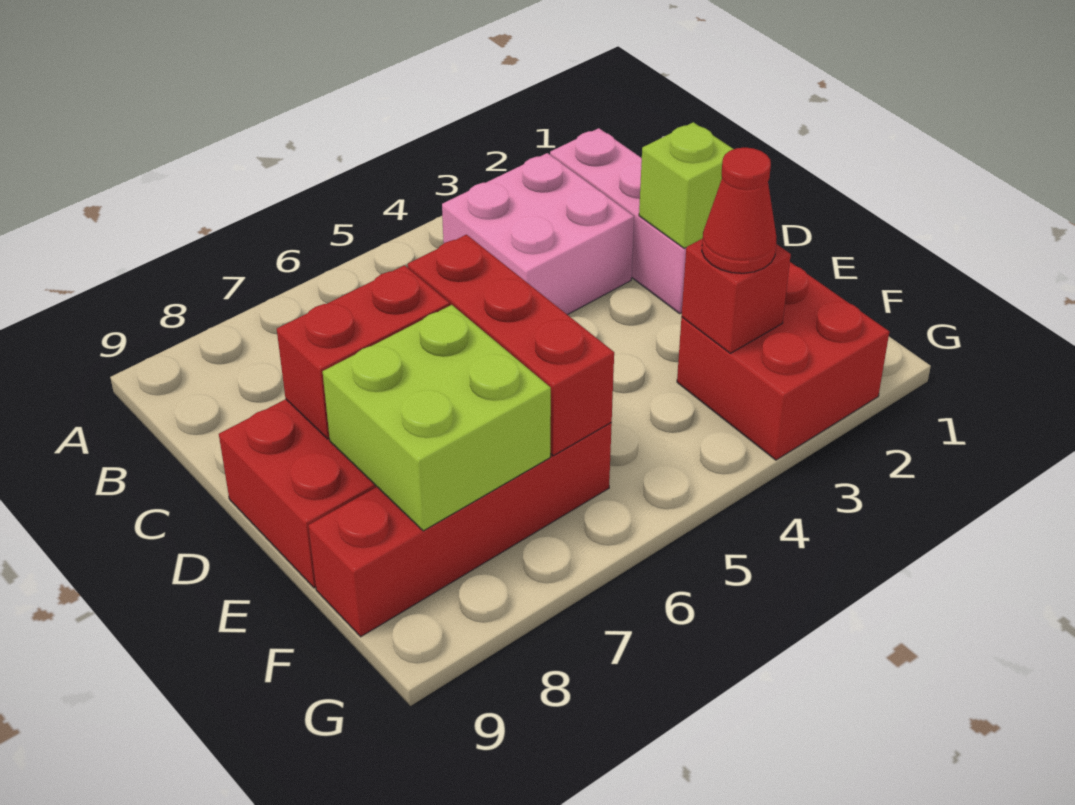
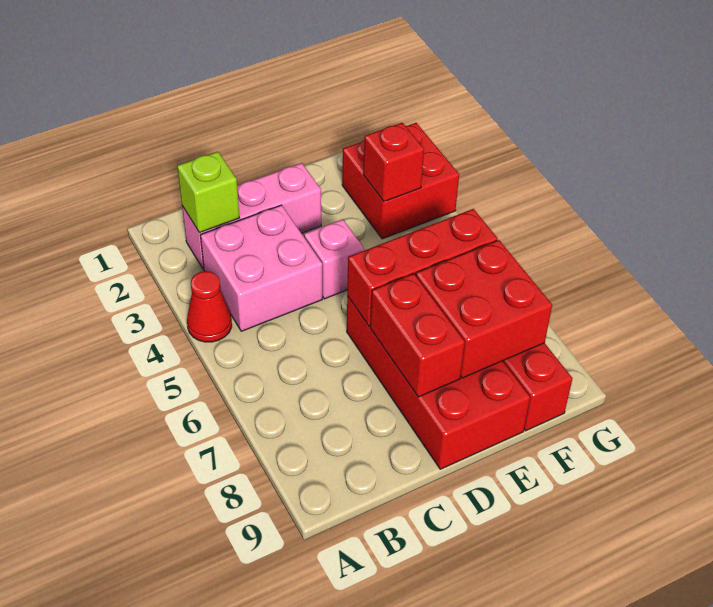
lime 1x1 brick [639,122,733,248] -> lime 1x1 brick moved to [177,152,239,233]
none -> pink 1x1 brick [304,219,364,299]
lime 2x2 brick [323,305,551,531] -> red 2x2 brick [416,240,552,378]
red 1x1 cone [702,148,776,273] -> red 1x1 cone moved to [187,271,232,342]

